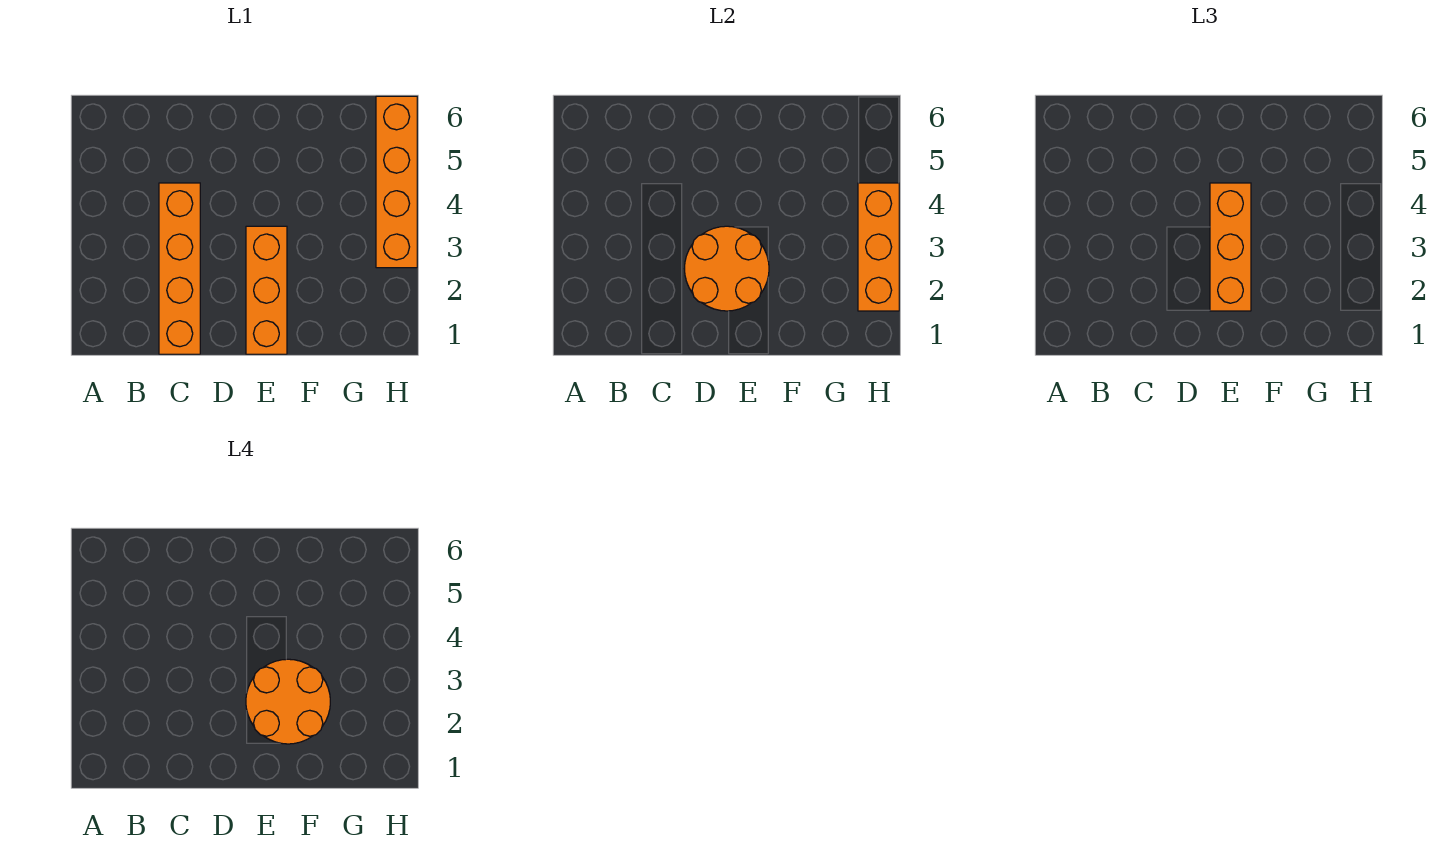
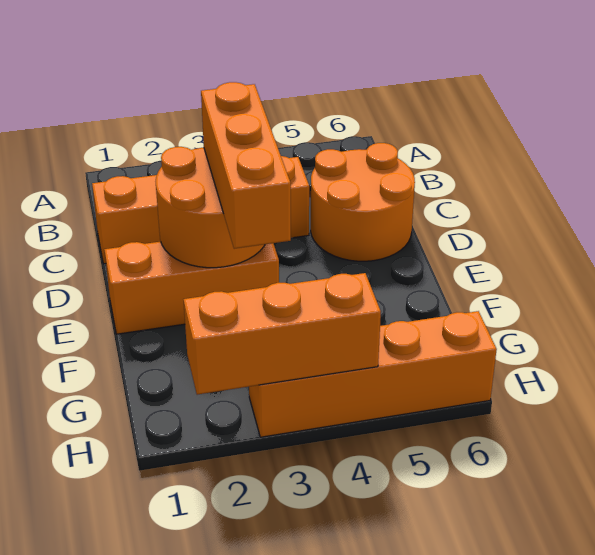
orange 1x3 brick [1210,183,1251,311] -> orange 1x3 brick turned to [201,82,291,249]
orange 2x2 round brick [246,659,330,744] -> orange 2x2 round brick moved to [311,143,415,261]

